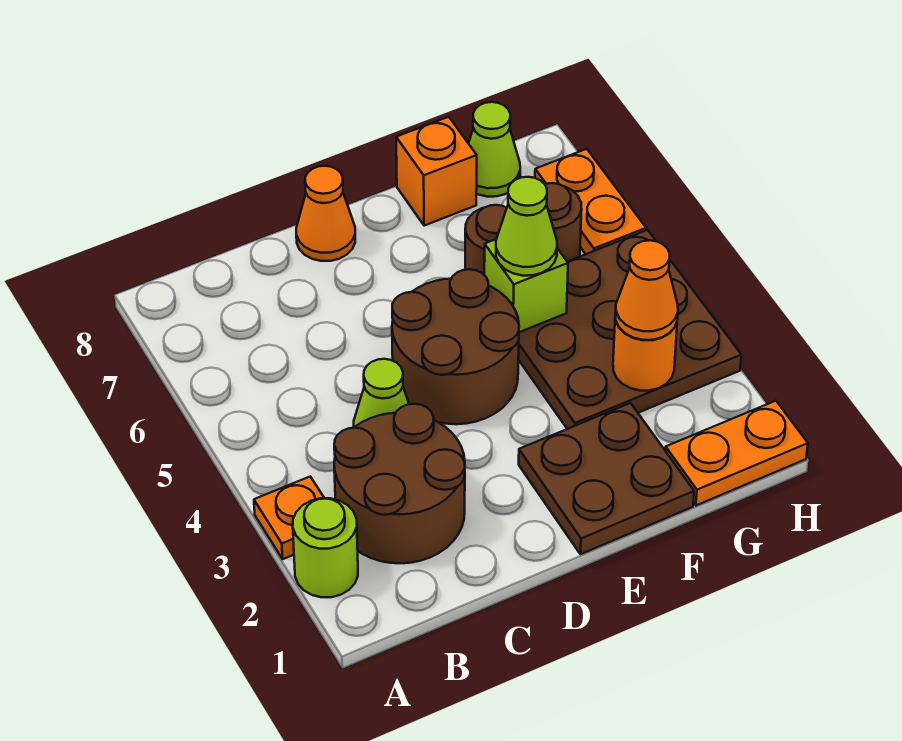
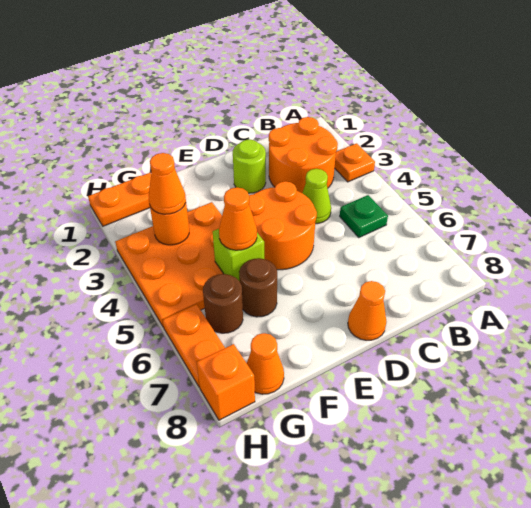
lime 1x1 round brick [293,498,358,597] -> lime 1x1 round brick moved to [233,139,266,193]
brown 2x2 round brick [334,404,465,563] -> orange 2x2 round brick [269,117,338,193]
none -> green 1x1 plate [340,195,388,237]
brown 2x2 round brick [392,269,519,424] -> orange 2x2 round brick [249,181,317,270]
brown 2x2 plate [519,403,694,554] -> none
brown 3x3 plate [518,230,741,429] -> orange 3x3 plate [115,202,223,327]
lime 1x1 cone [496,177,557,276] -> orange 1x1 cone [219,187,257,250]
orange 1x1 brick [396,117,477,226] -> orange 1x1 brick moved to [197,344,255,420]
lime 1x1 cone [469,102,520,197] -> orange 1x1 cone [247,333,284,394]

